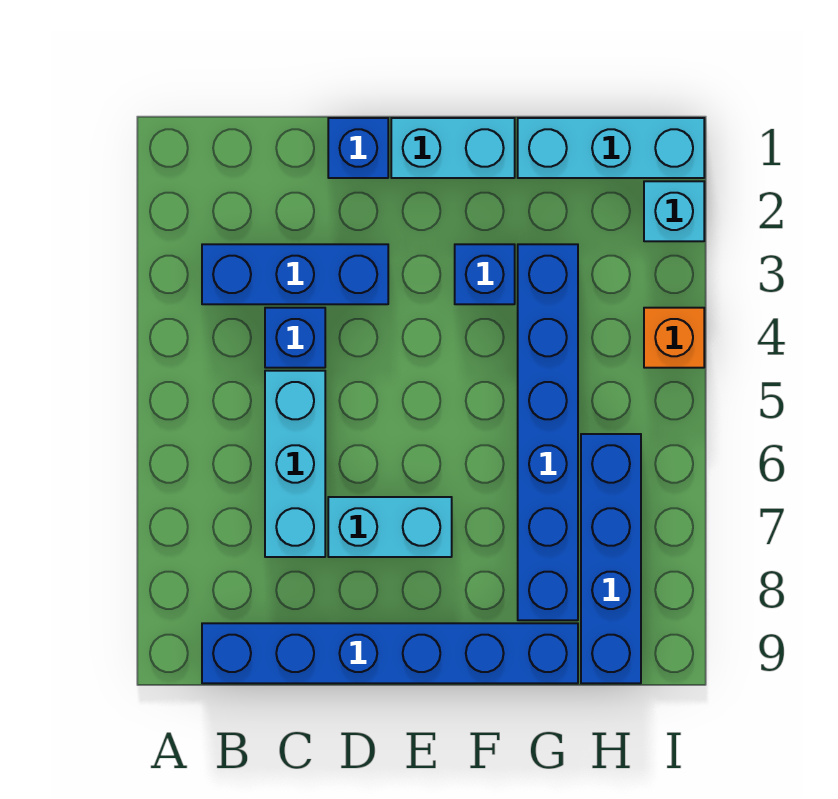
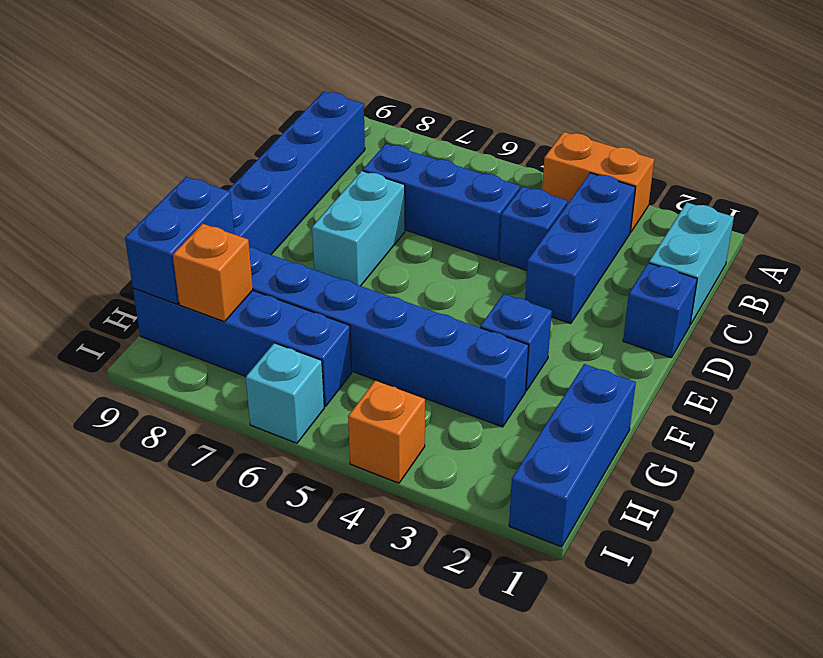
none -> orange 1x2 brick [542,132,654,232]
cyan 1x3 brick [265,371,325,557] -> blue 1x3 brick [363,144,520,260]
cyan 1x2 brick [391,118,515,178] -> cyan 1x2 brick moved to [649,203,734,325]
cyan 1x3 brick [518,118,704,178] -> blue 1x3 brick [509,364,636,547]
none -> blue 1x2 brick [125,177,234,304]
none -> orange 1x1 brick [173,224,253,322]
cyan 1x1 brick [644,181,704,241] -> cyan 1x1 brick moved to [246,343,324,443]

